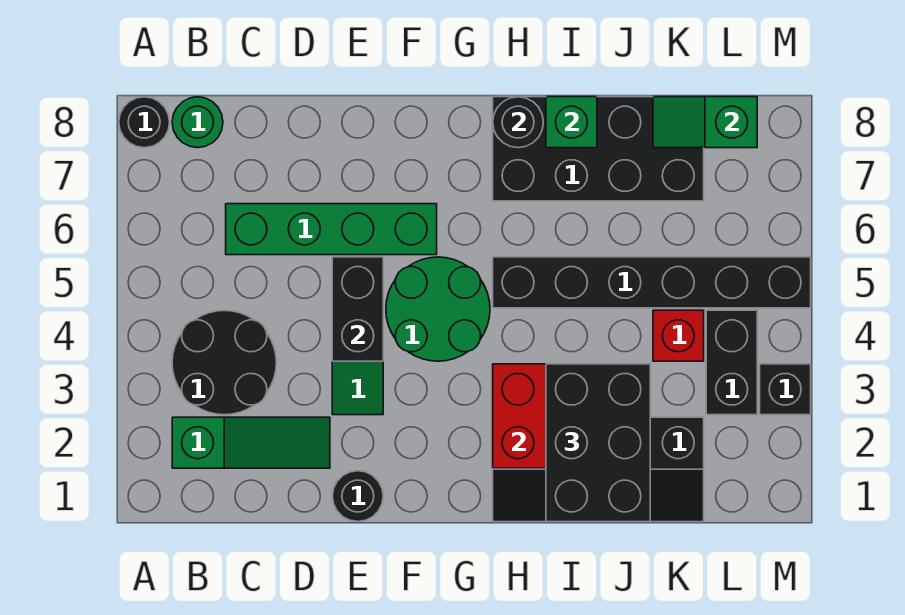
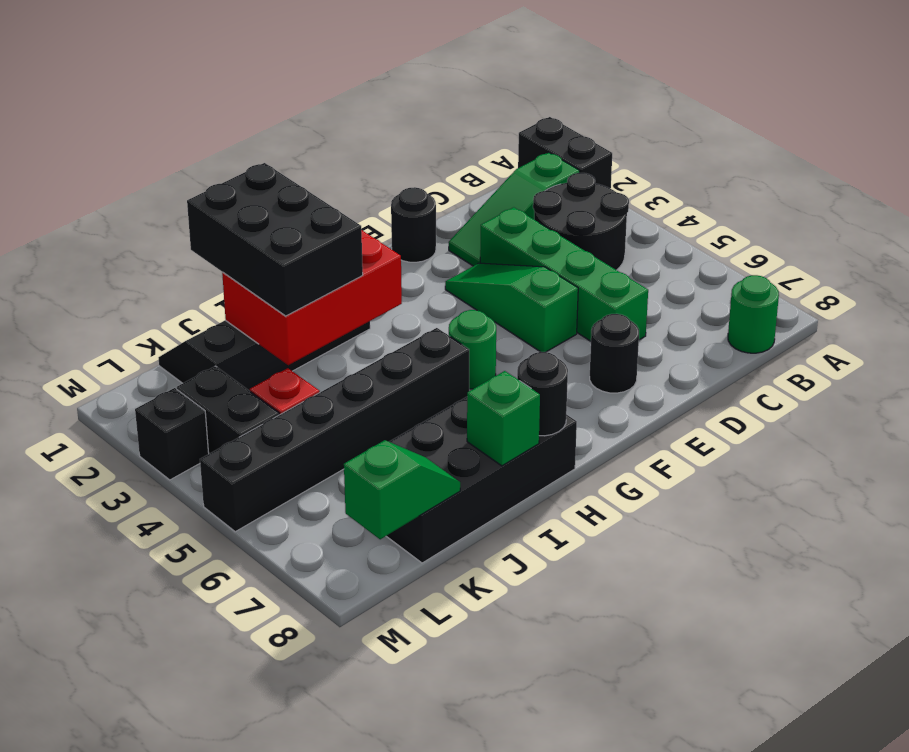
black 1x1 round brick [119,97,170,148] -> black 1x1 round brick moved to [590,314,639,393]
green 1x4 brick [226,204,437,255] -> green 1x4 brick turned to [480,207,648,341]
black 1x2 brick [332,257,383,361] -> black 1x2 brick moved to [518,117,612,189]
green 2x2 round brick [386,257,490,361] -> green 1x1 round brick [449,310,496,389]

